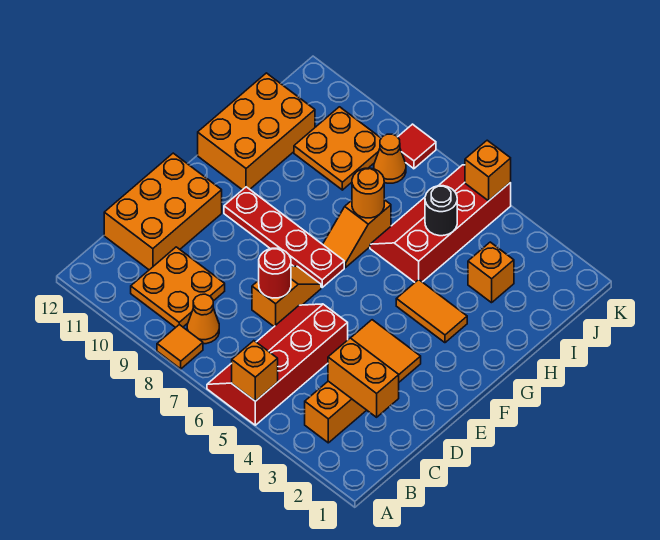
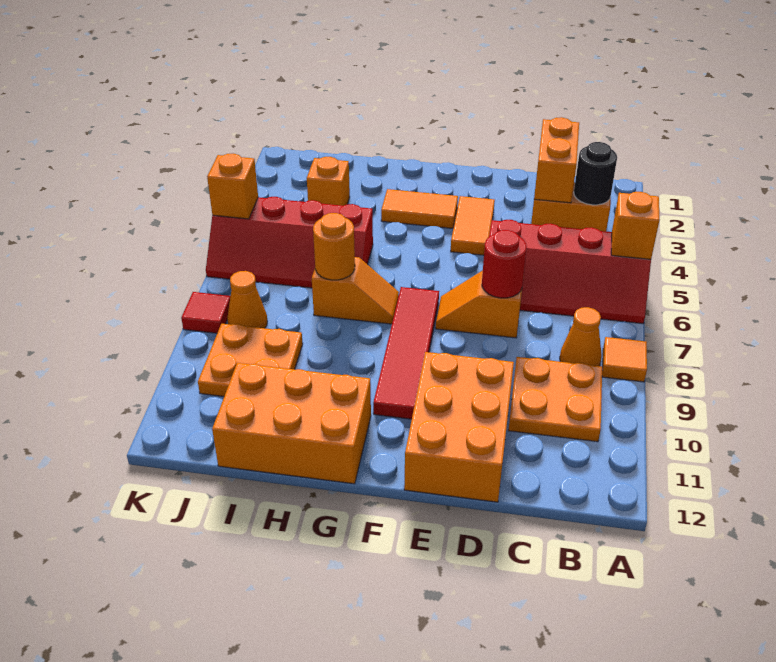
orange 2x3 brick [104,153,222,270] -> orange 2x3 brick turned to [404,352,514,502]
red 1x4 plate [224,187,344,287] -> red 1x4 tile [373,287,439,419]
orange 1x2 tile [396,280,467,343] -> orange 1x2 tile turned to [381,189,458,228]
black 1x1 round brick [425,186,457,236] -> black 1x1 round brick moved to [574,142,617,205]

